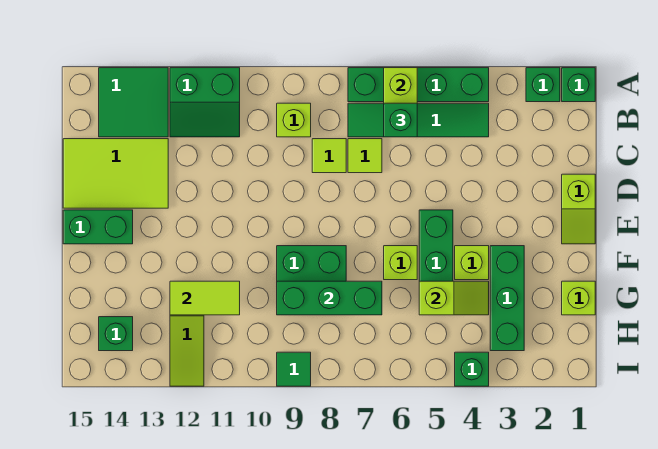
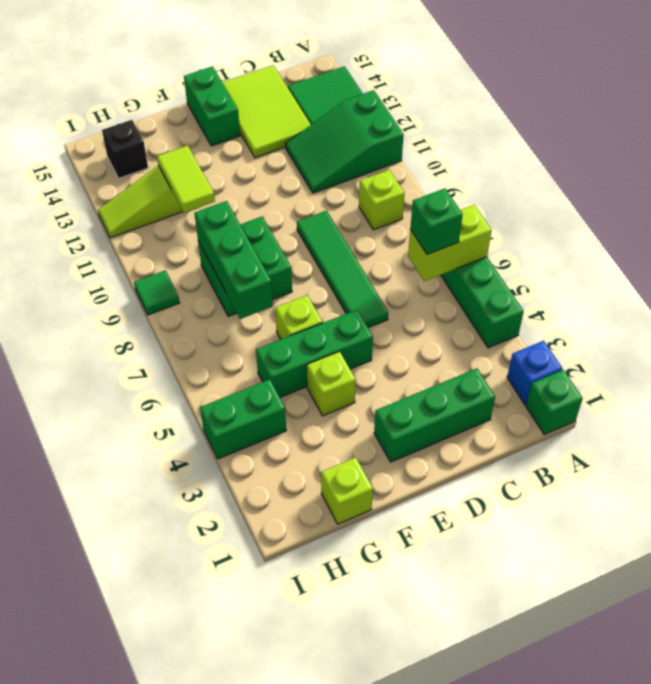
green 1x1 brick [526,68,560,102] -> blue 1x1 brick [507,341,562,405]
green 2x2 slope [170,68,240,137] -> green 2x3 slope [285,90,404,193]
green 1x4 tile [348,103,489,137] -> green 1x4 tile moved to [297,211,388,328]
lime 1x1 tile [348,139,382,173] -> none
lime 1x1 tile [312,139,346,173] -> none
lime 1x2 slope [562,174,595,244] -> none
green 1x3 brick [490,246,524,351] -> green 1x3 brick moved to [374,368,495,462]
lime 1x2 slope [419,281,489,315] -> none
green 1x1 brick [99,317,133,351] -> black 1x1 brick [102,120,148,178]
green 1x1 brick [455,352,489,386] -> green 1x2 brick [200,379,286,459]

